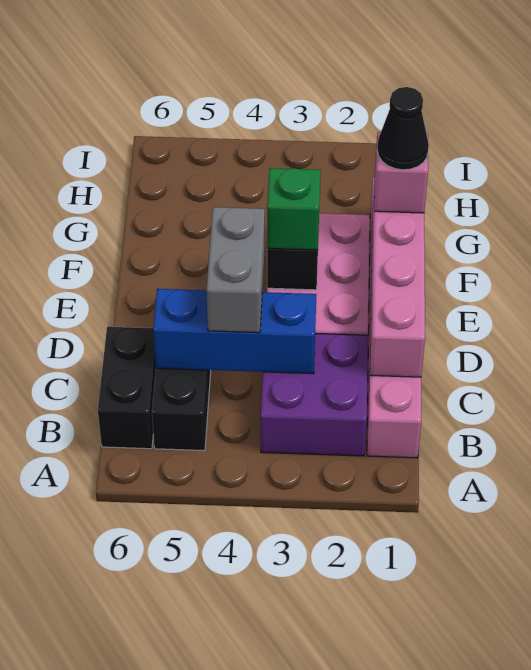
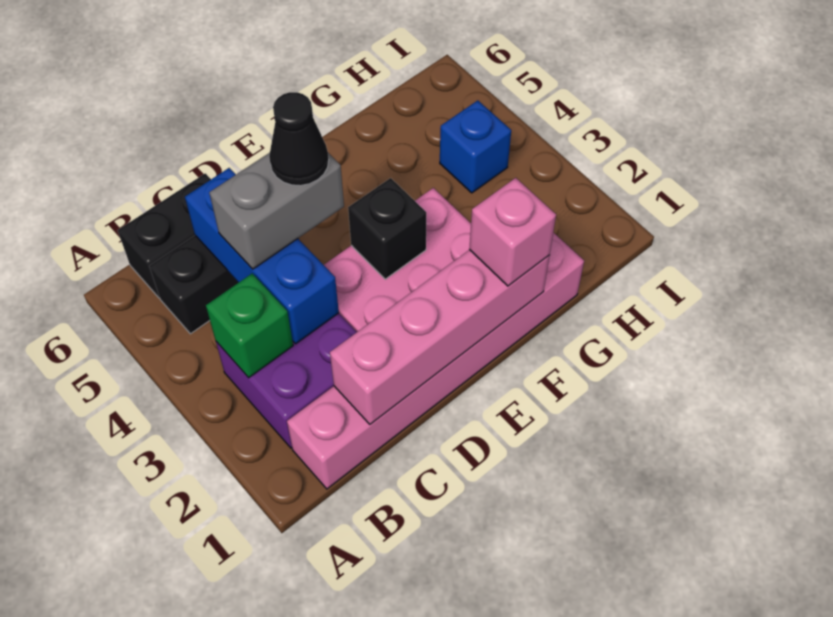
green 1x1 brick [267,168,321,250] -> green 1x1 brick moved to [206,274,293,378]
black 1x1 cone [377,87,429,170] -> black 1x1 cone moved to [269,92,329,186]
none -> blue 1x1 brick [440,100,511,193]

